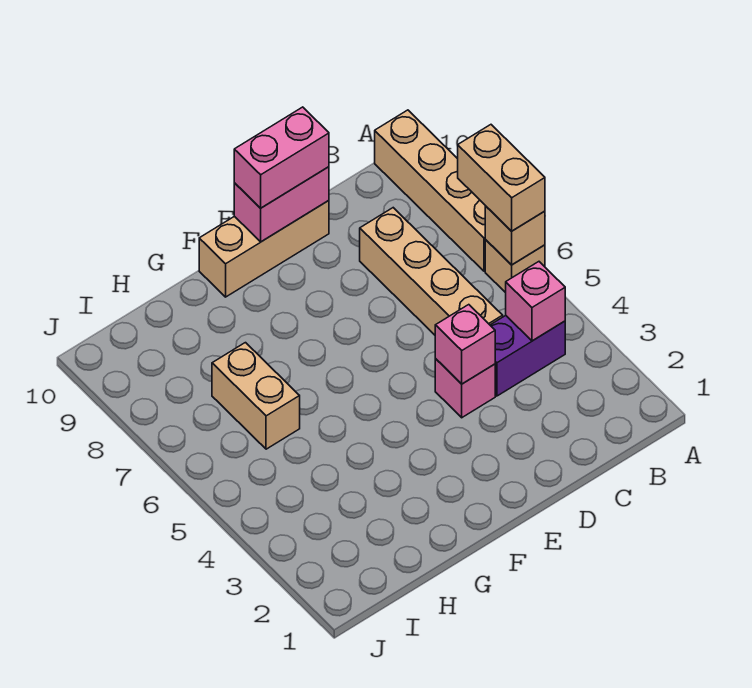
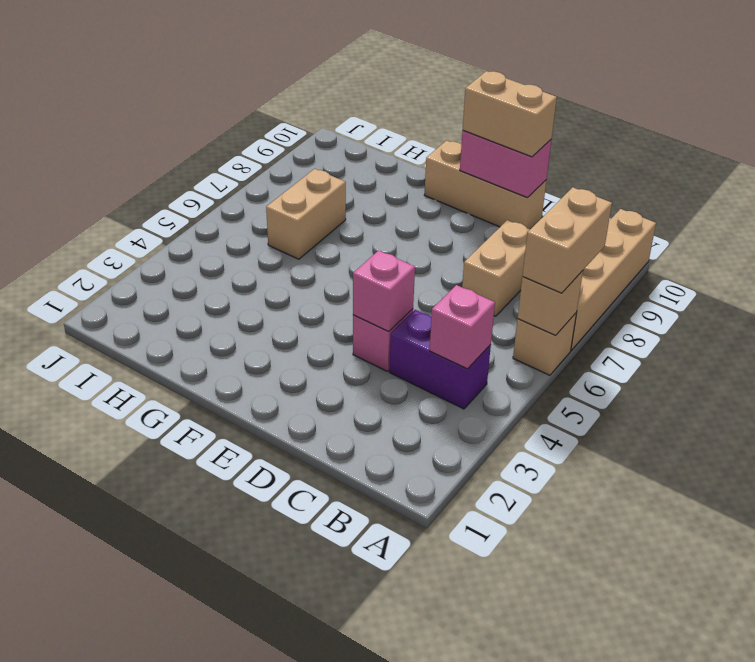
tan 1x4 brick [360,208,503,335] -> tan 1x2 brick [462,220,530,316]
pink 1x2 brick [234,107,329,208] -> tan 1x2 brick [463,71,557,157]

